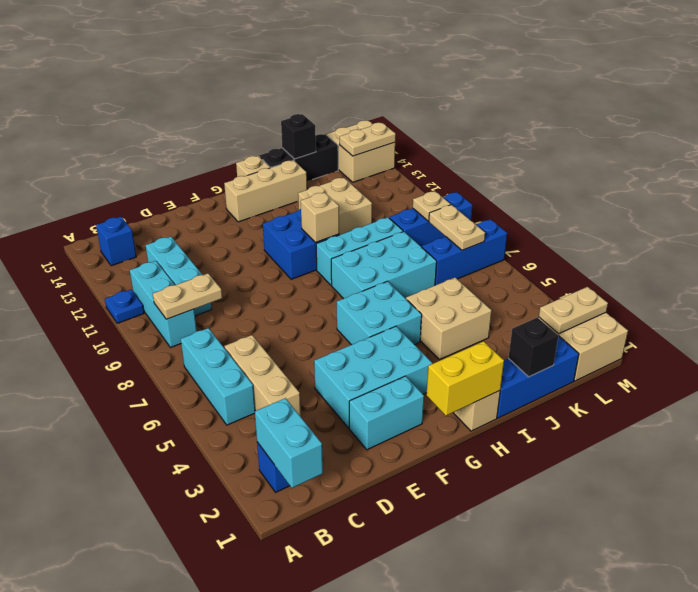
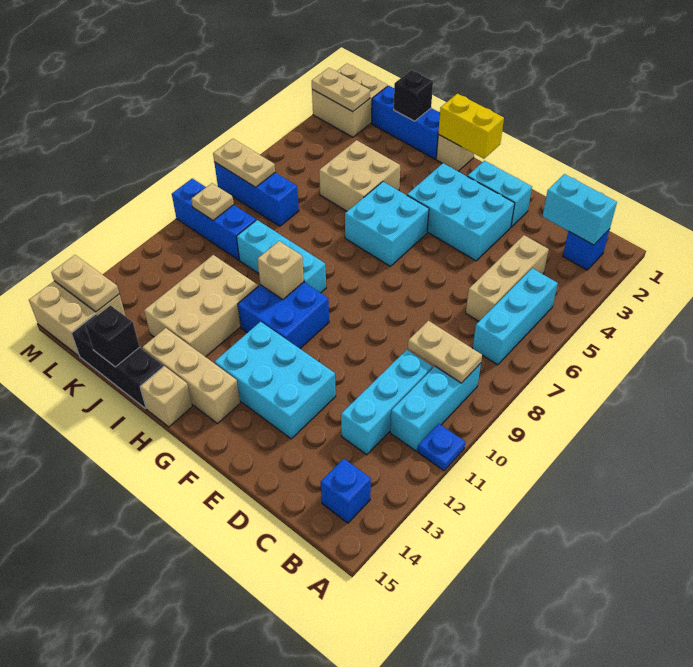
cyan 1x2 brick [255,398,323,488] -> cyan 1x2 brick turned to [542,174,617,245]
cyan 2x3 brick [331,232,437,299] -> cyan 2x3 brick moved to [214,322,336,439]
tan 2x2 brick [298,177,372,235] -> tan 2x3 brick [144,255,258,357]
tan 1x2 plate [429,205,485,250] -> tan 1x2 plate turned to [213,139,275,187]

